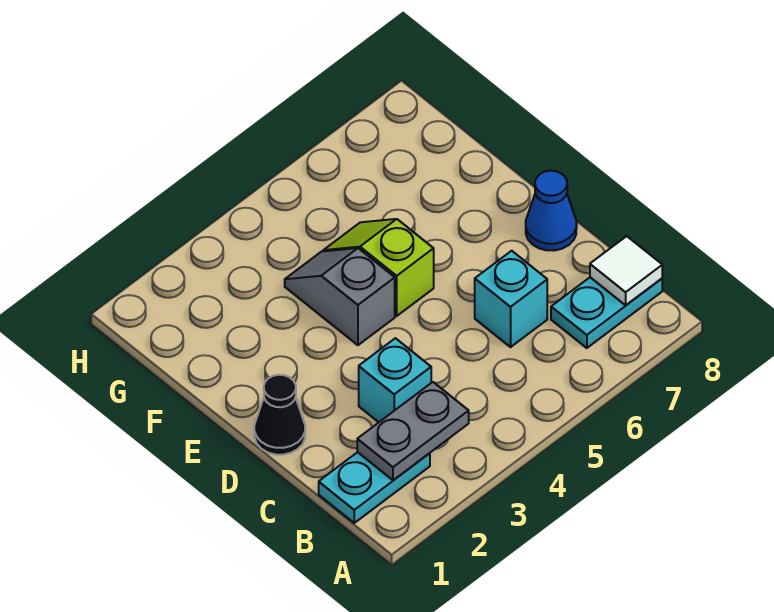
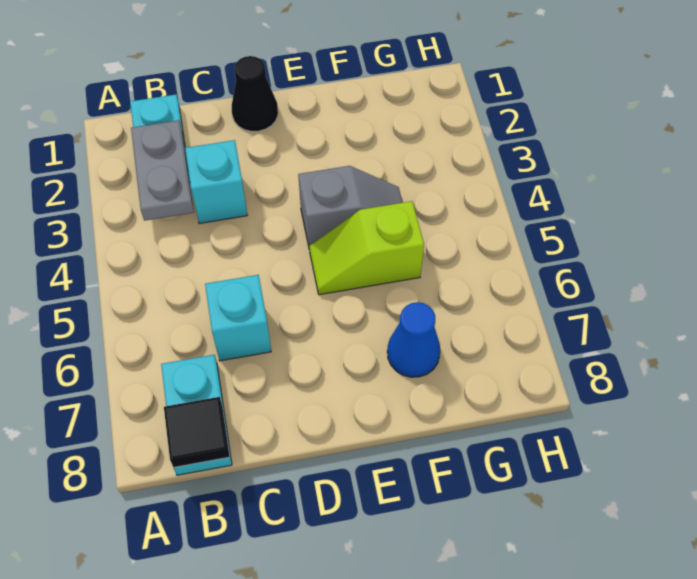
white 1x1 tile [590,236,662,305] -> black 1x1 tile [164,397,230,467]
blue 1x1 cone [526,171,577,251] -> blue 1x1 cone moved to [387,302,440,377]
lime 1x2 slope [323,219,434,316] -> lime 1x2 slope turned to [309,201,424,295]

